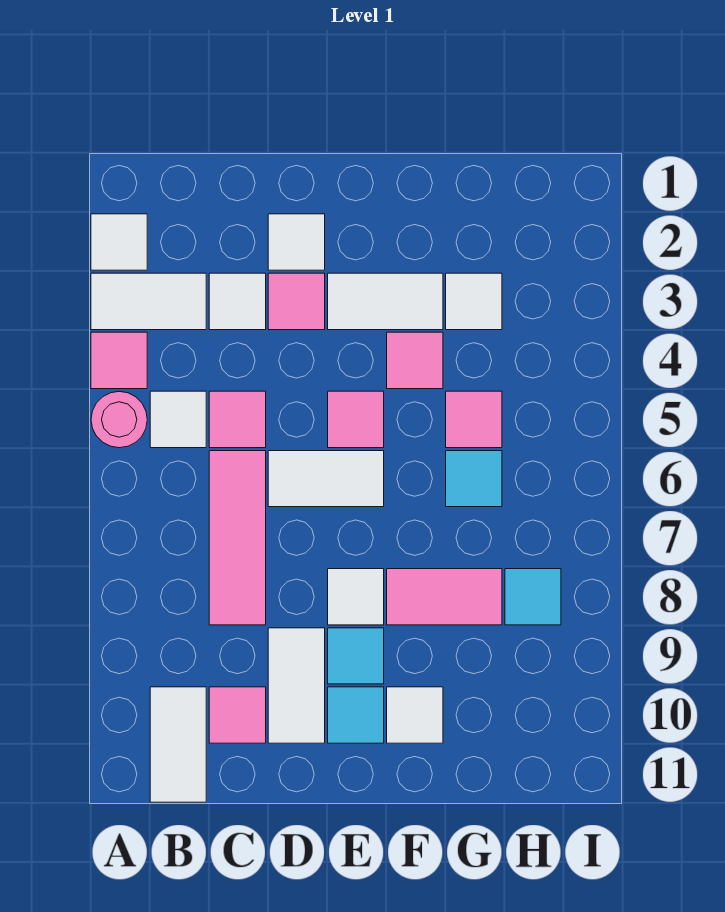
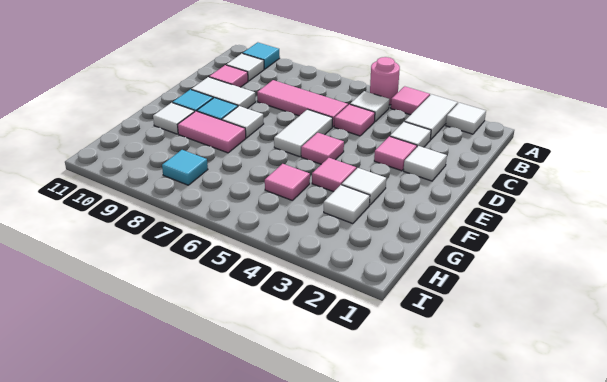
white 1x2 tile [150,687,206,802] -> white 1x1 tile [226,53,264,81]
white 1x2 tile [328,273,443,330] -> white 1x1 tile [342,168,386,205]
pink 1x2 tile [387,569,502,625] -> pink 1x2 tile turned to [178,111,246,153]
cyan 1x1 tile [446,451,502,507] -> cyan 1x1 tile moved to [243,42,280,69]

